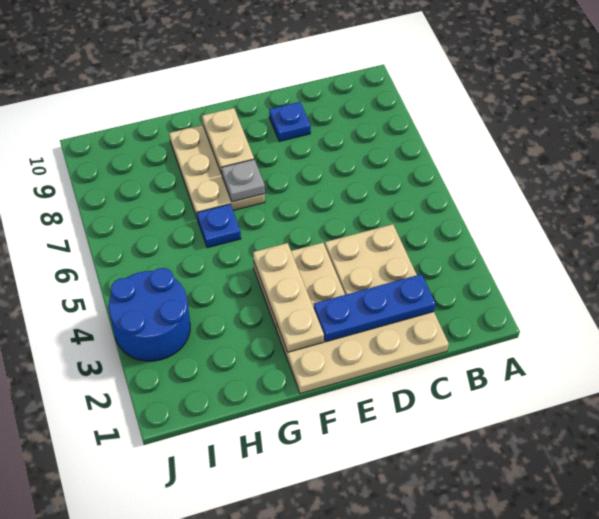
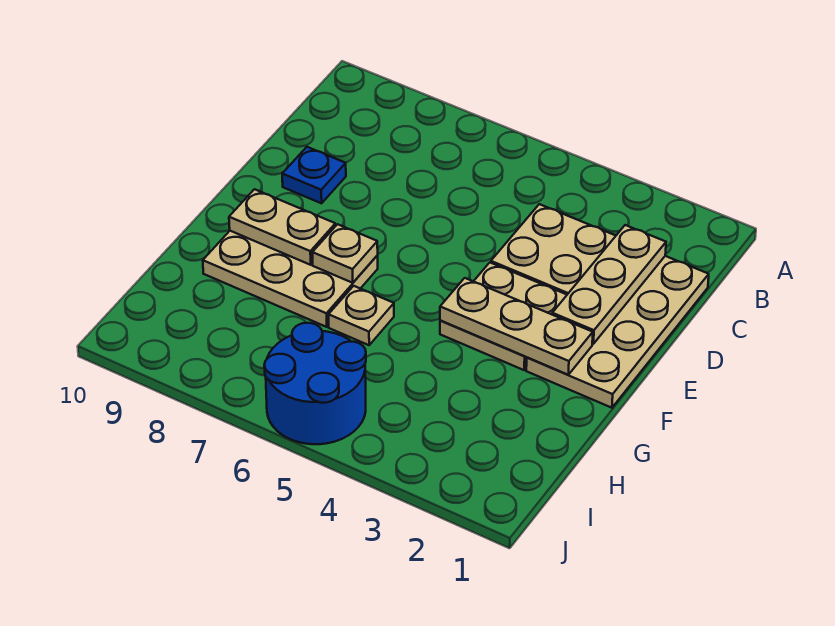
blue 1x3 plate [314,274,436,342] -> tan 1x3 plate [552,225,666,344]
grey 1x1 plate [222,159,265,202] -> tan 1x1 plate [312,224,378,283]
blue 1x1 plate [197,204,241,248] -> tan 1x1 plate [329,286,394,345]
blue 2x2 round brick [109,268,190,361] -> blue 2x2 round brick moved to [264,323,366,444]

